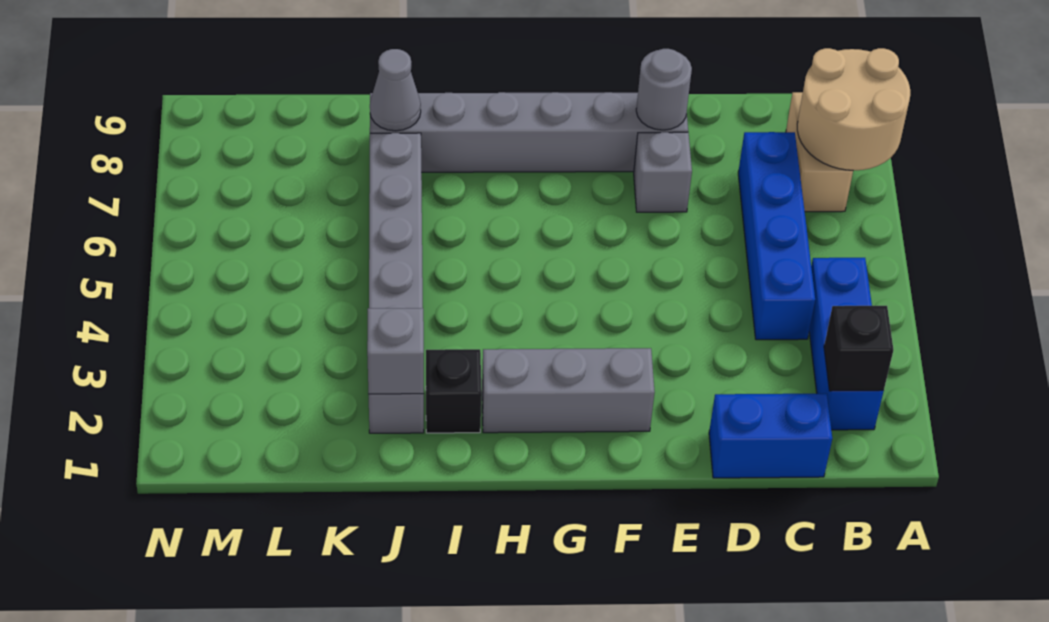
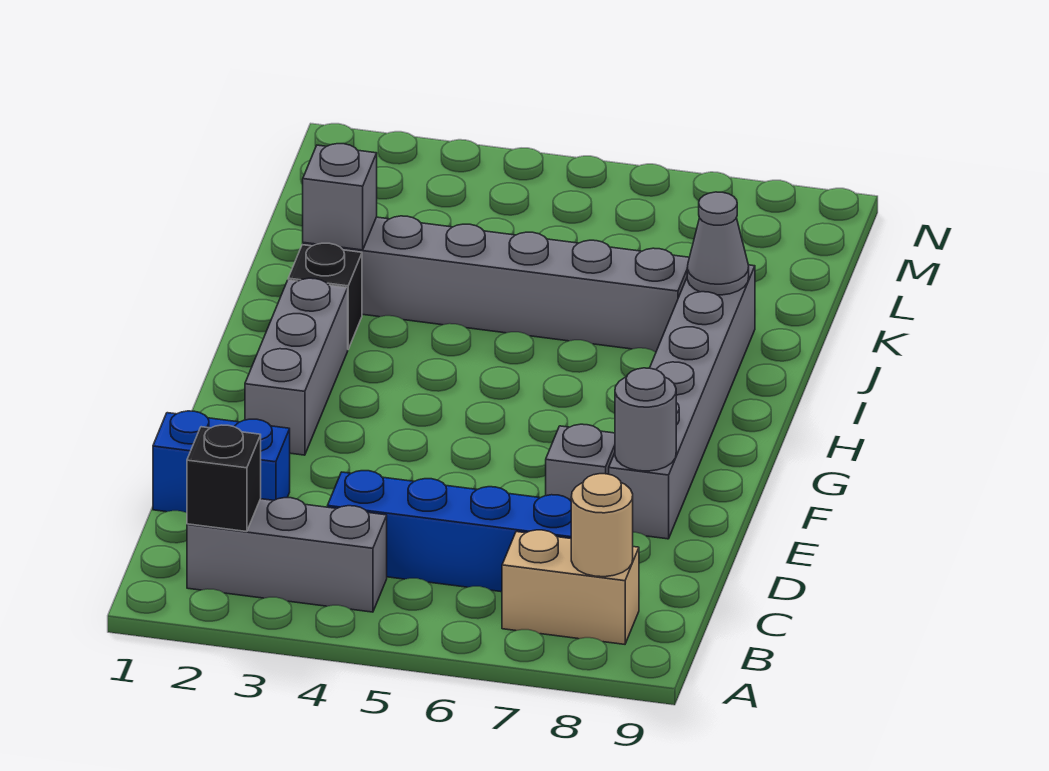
tan 2x2 round brick [797,48,910,170] -> tan 1x1 round brick [571,474,633,577]
blue 1x3 brick [809,258,884,430] -> grey 1x3 brick [187,498,387,612]
blue 1x2 brick [709,394,832,478] -> blue 1x2 brick turned to [153,411,290,513]

